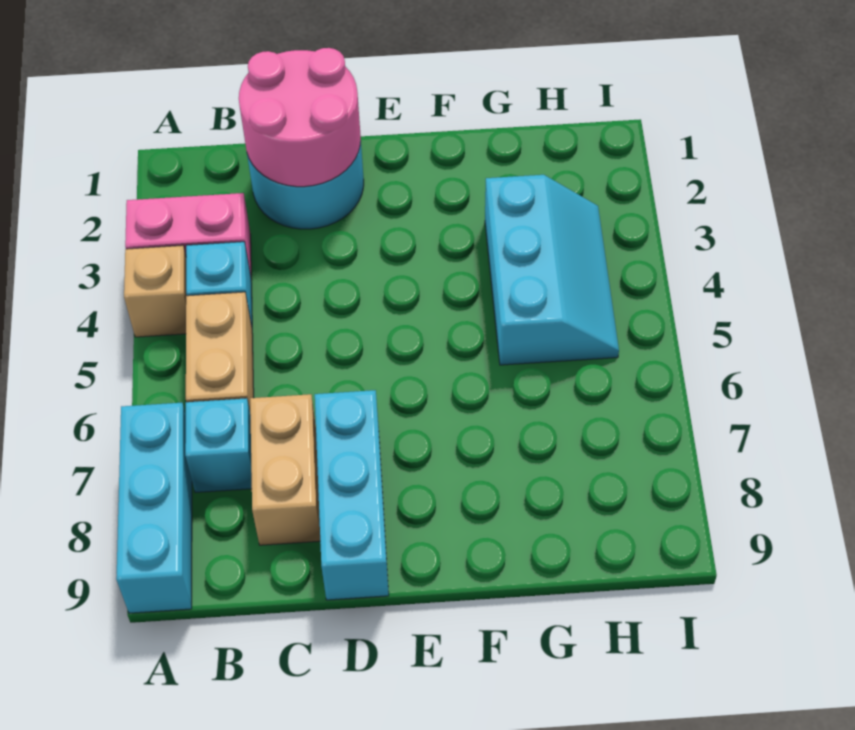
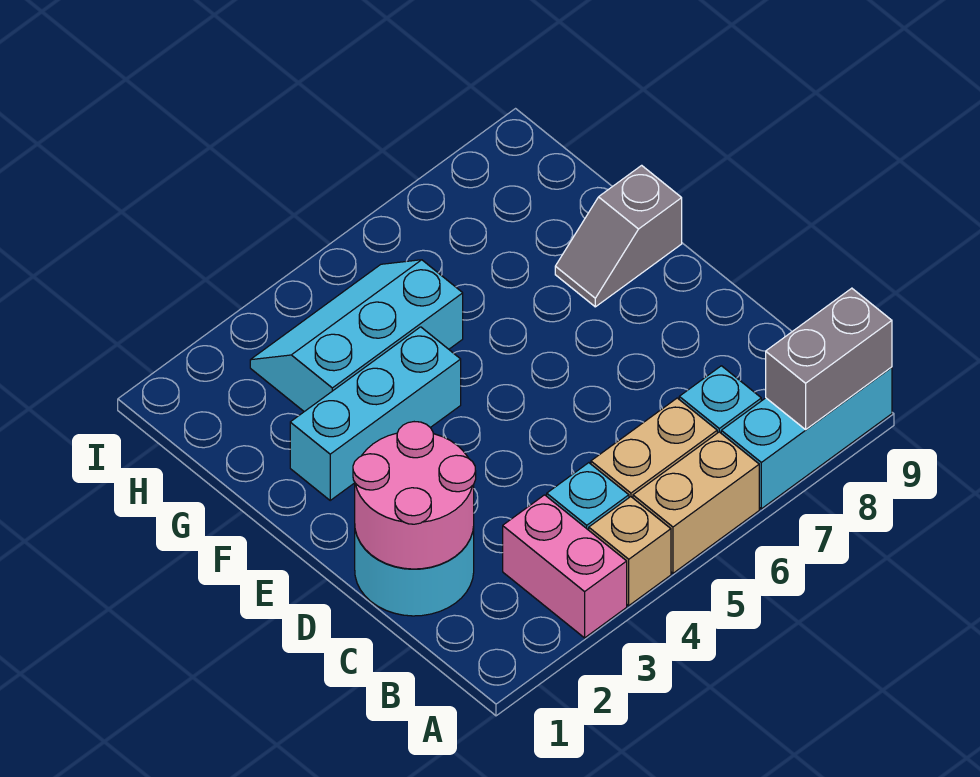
none -> grey 1x2 brick [766,288,892,430]
tan 1x2 brick [250,394,320,545] -> tan 1x2 brick moved to [633,432,759,573]
cyan 1x3 brick [315,390,389,600] -> cyan 1x3 brick moved to [290,327,461,500]
none -> grey 1x2 slope [555,165,682,307]

